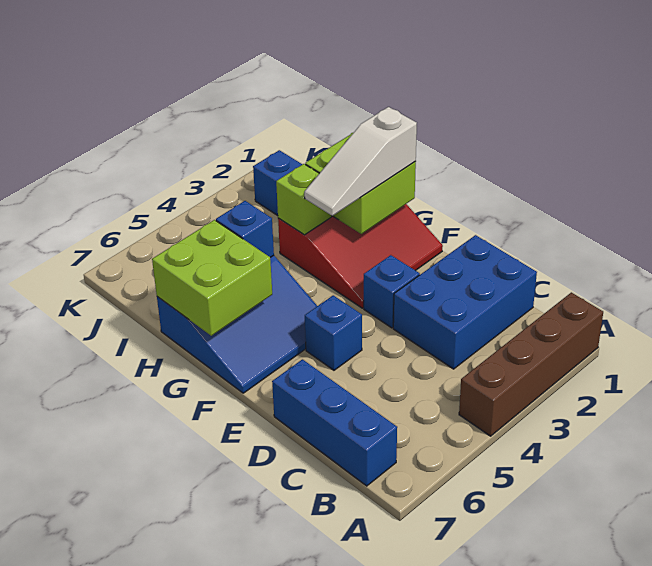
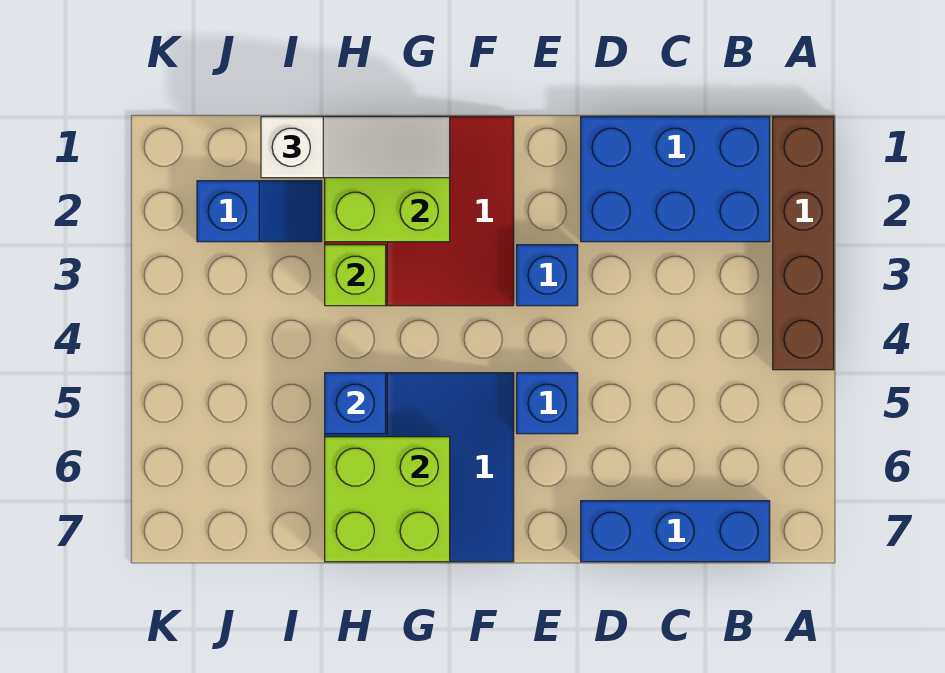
blue 2x3 brick [393,235,537,369] -> blue 2x3 brick turned to [581,117,770,242]
white 1x3 slope [304,107,417,216] -> white 1x3 slope turned to [261,117,450,178]

